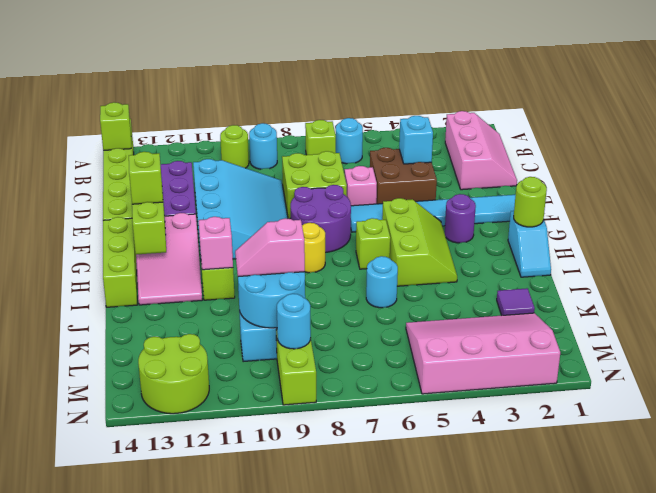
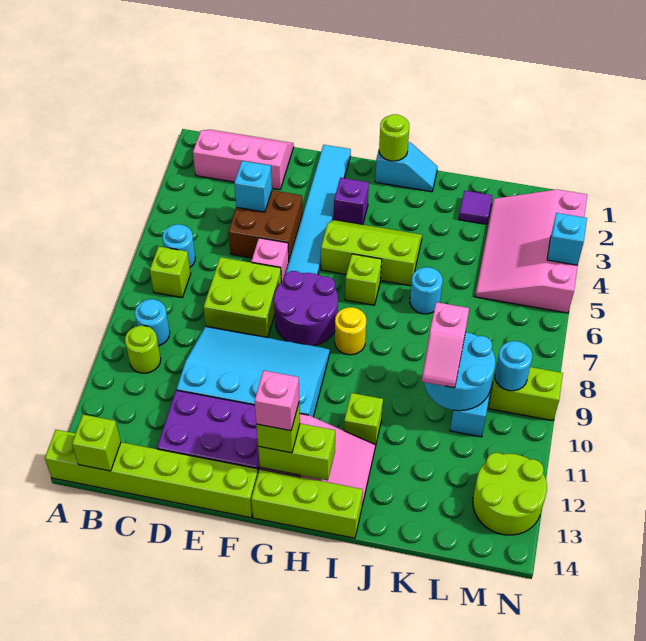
purple 1x1 round brick [445,194,476,243] -> purple 1x1 brick [334,178,369,224]
pink 1x1 brick [199,217,233,270] -> pink 1x1 brick moved to [255,371,299,431]
none -> cyan 1x1 brick [547,213,587,265]

